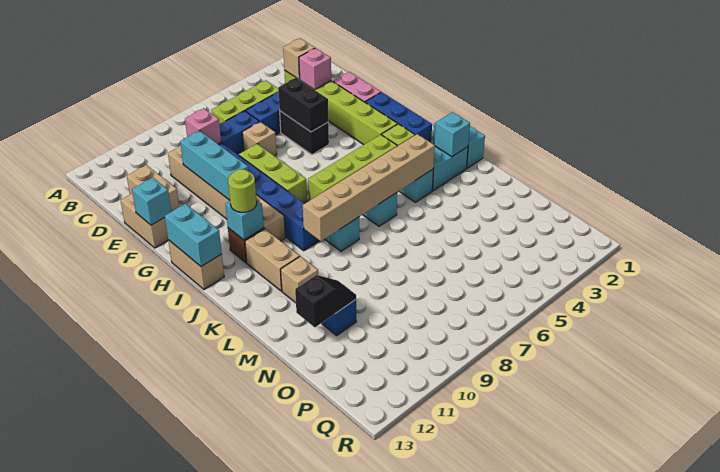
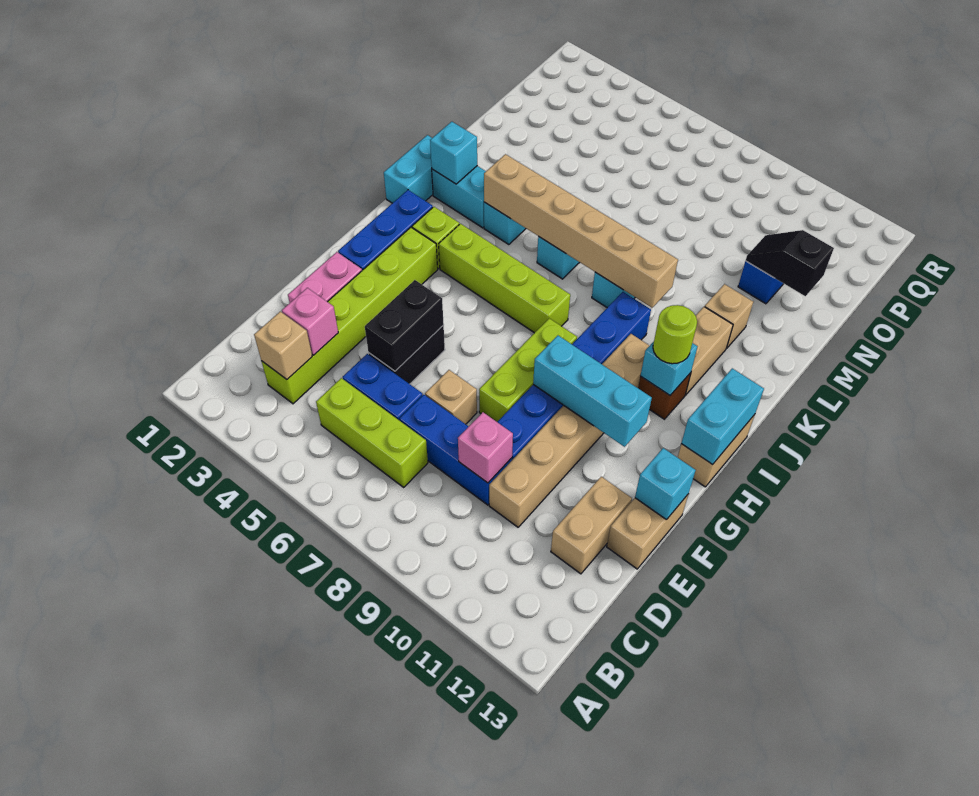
cyan 1x3 brick [180,131,248,200] -> cyan 1x3 brick turned to [533,336,652,447]

